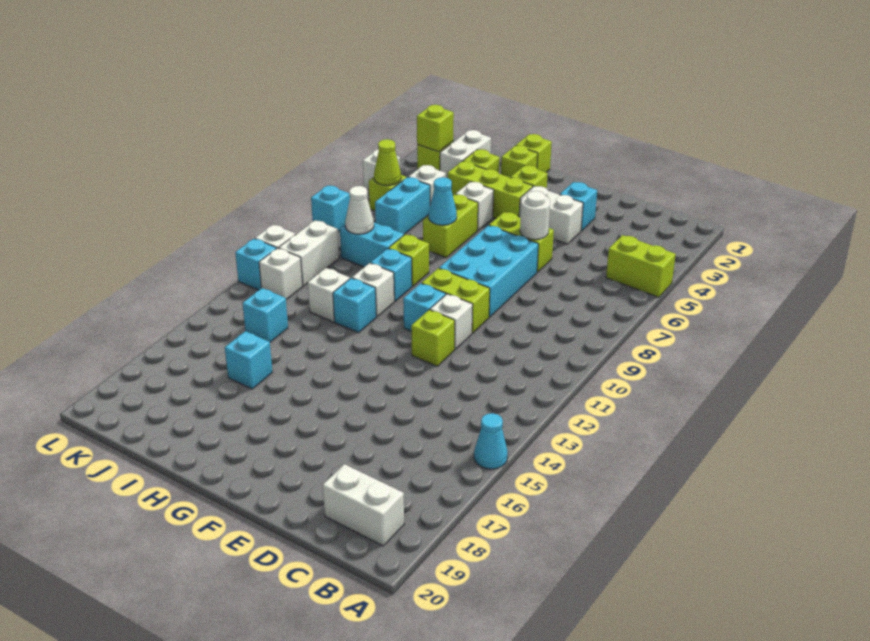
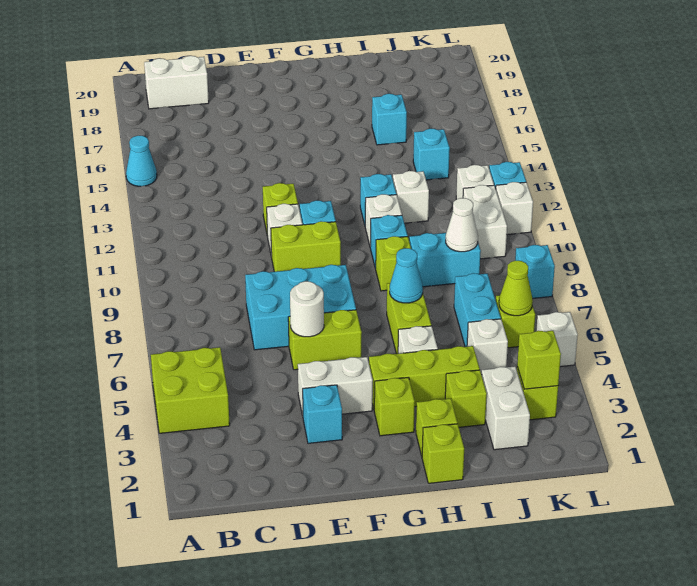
lime 1x2 brick [606,235,676,297] -> lime 2x2 brick [151,347,230,433]
cyan 2x3 brick [439,225,538,317] -> cyan 2x3 brick turned to [245,265,356,350]

